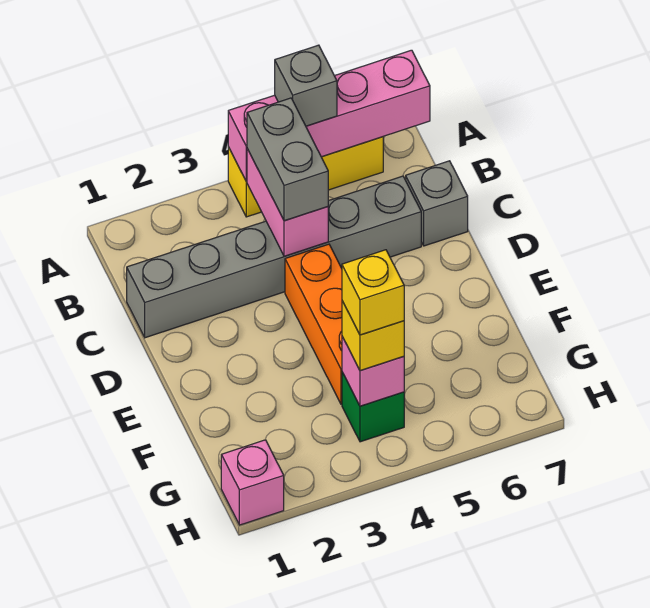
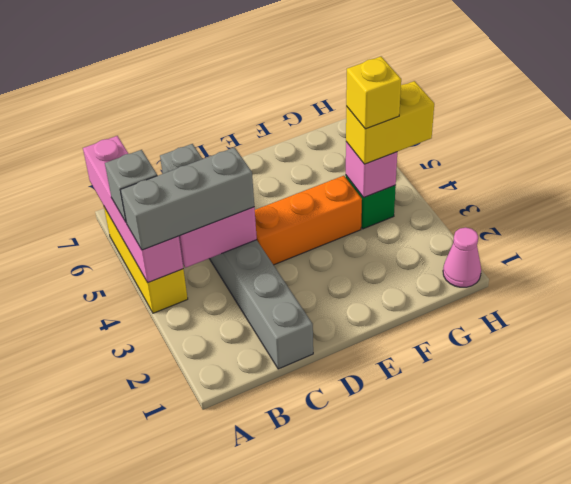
grey 1x2 brick [247,98,328,221] -> grey 1x3 brick [120,147,254,250]
yellow 1x1 brick [342,301,404,371] -> yellow 1x2 brick [346,81,434,164]
pink 1x1 brick [221,440,284,525] -> pink 1x1 cone [443,227,481,287]

